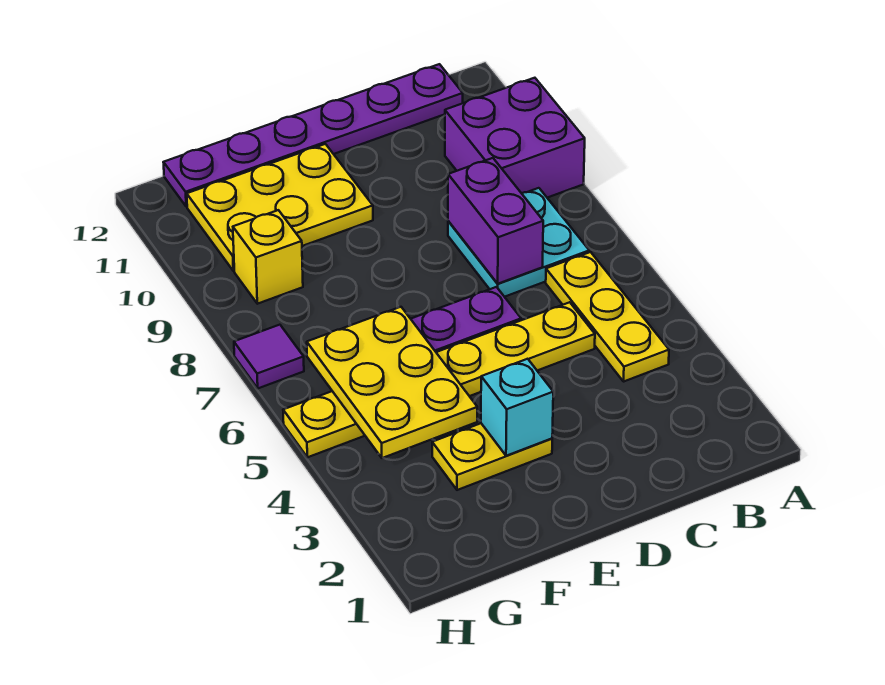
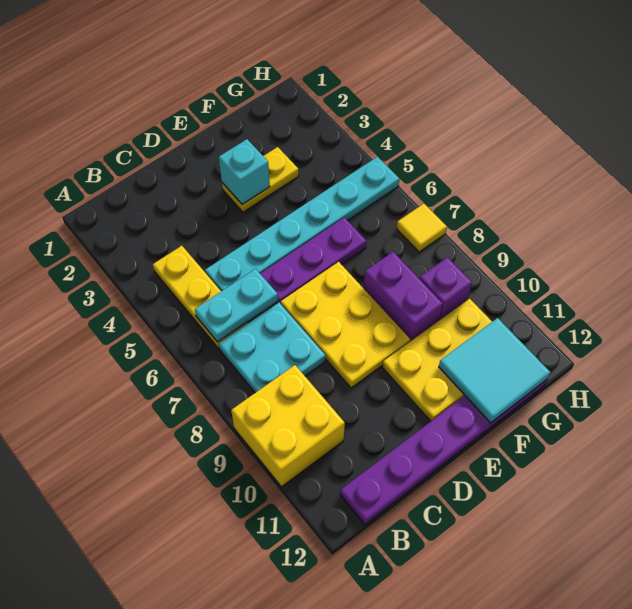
purple 2x2 brick [445,78,585,198] -> yellow 2x2 brick [231,365,345,487]
none -> cyan 1x2 plate [195,269,278,342]
yellow 1x6 plate [283,302,595,457] -> cyan 1x6 plate [205,157,399,291]
purple 1x2 brick [448,158,543,284] -> purple 1x2 brick moved to [364,252,443,341]
yellow 2x3 plate [307,307,477,458] -> yellow 2x3 plate moved to [281,262,410,388]
none -> cyan 2x2 tile [439,318,550,423]
yellow 1x1 brick [233,210,303,304] -> purple 1x1 brick [419,257,472,320]
purple 1x1 tile [234,325,304,388] -> yellow 1x1 tile [397,204,447,252]

